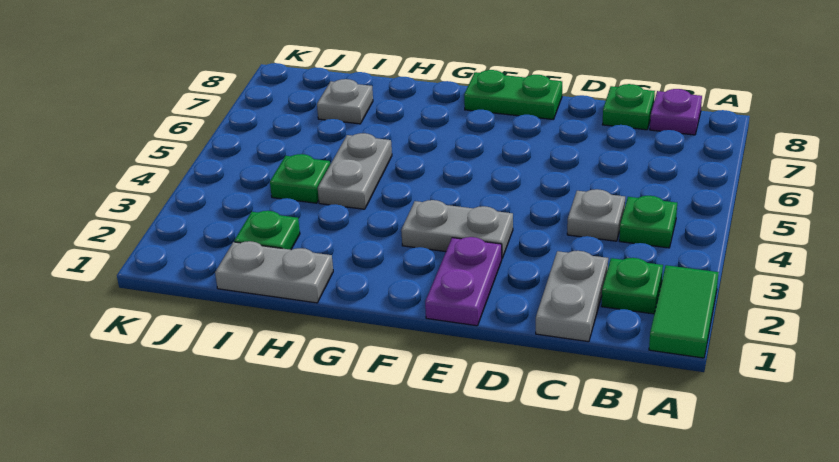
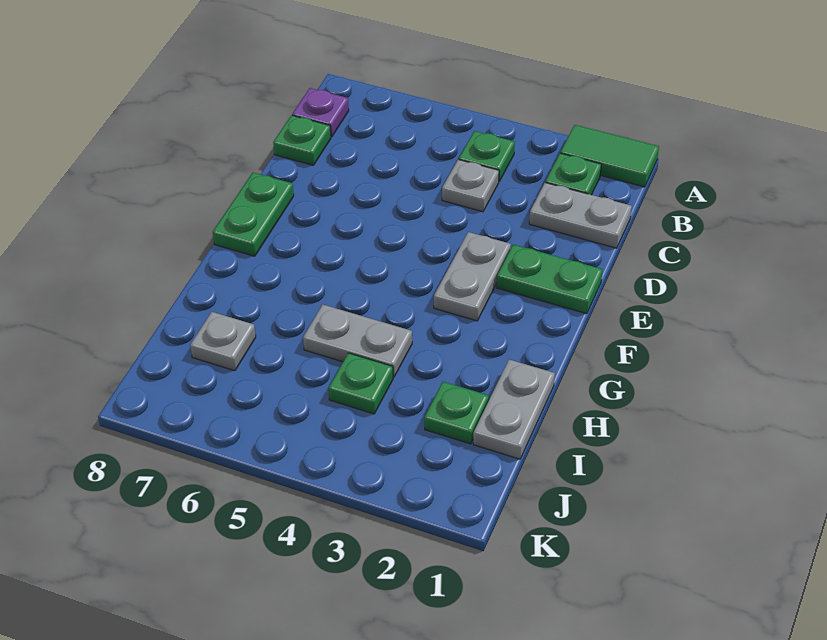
purple 1x2 plate [425,237,502,326] -> green 1x2 plate [497,244,603,314]

